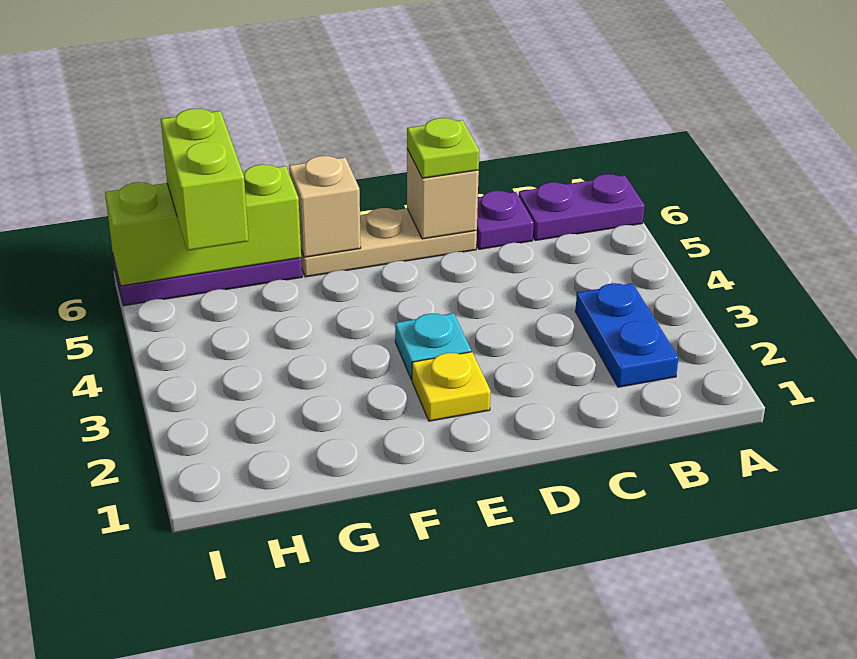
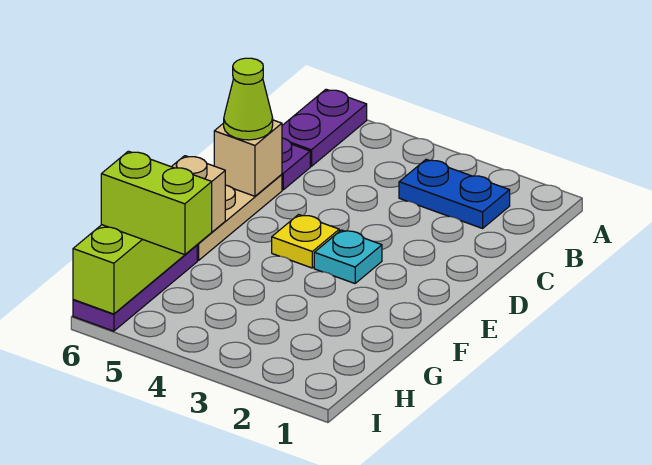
lime 1x1 plate [407,118,479,178] -> lime 1x1 cone [224,58,273,140]
yellow 1x1 plate [412,352,491,421] -> yellow 1x1 plate moved to [272,215,339,268]

